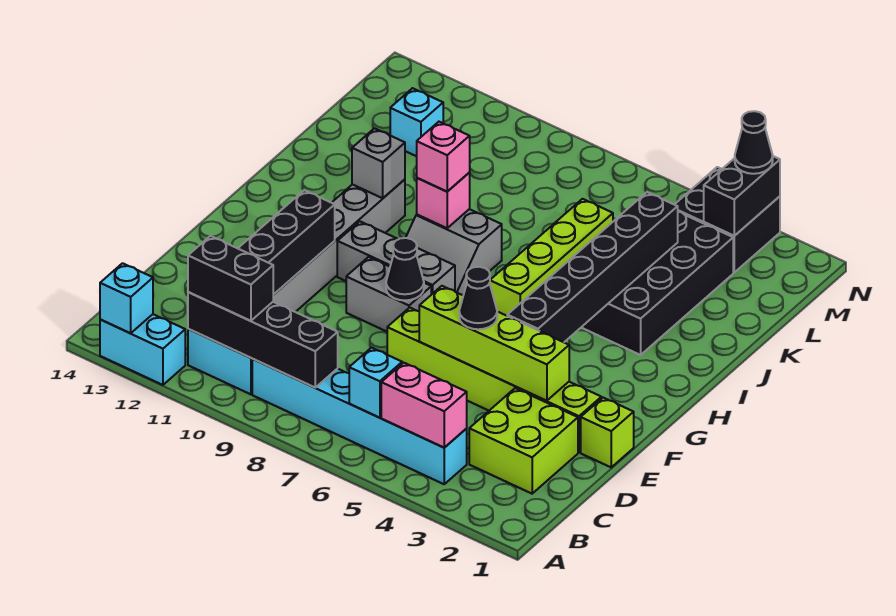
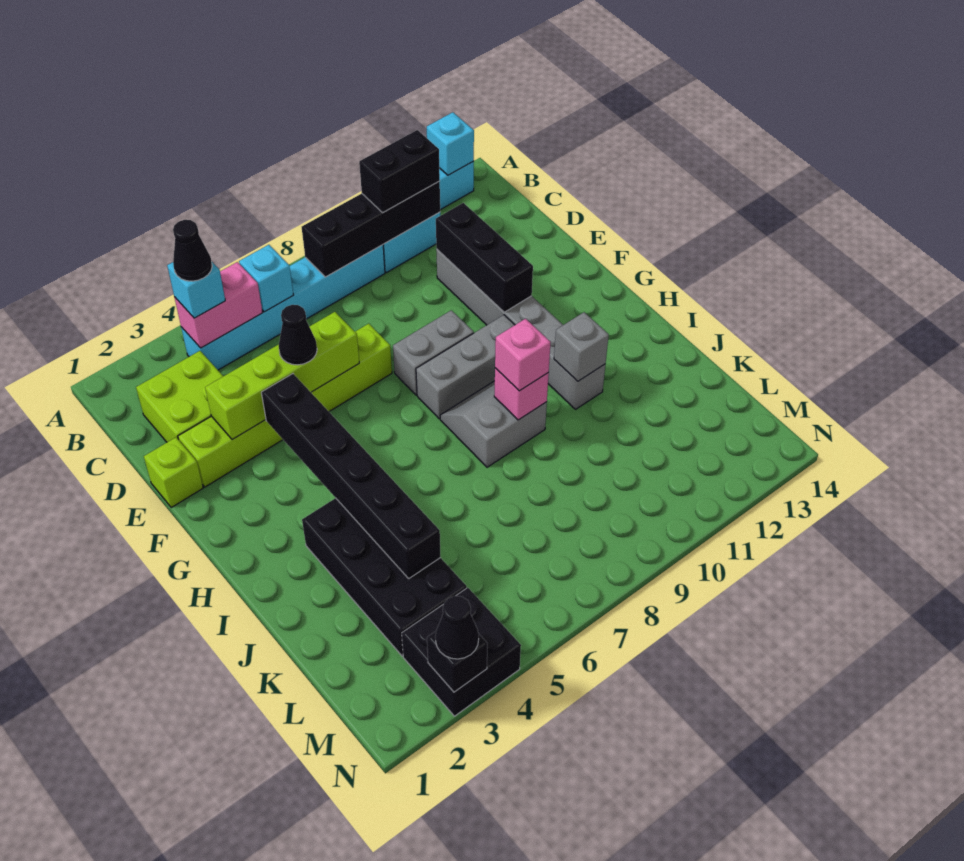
black 1x1 cone [386,238,424,300] -> black 1x1 cone moved to [173,220,212,281]
lime 1x4 brick [490,199,613,316] -> none
cyan 1x1 brick [390,88,443,156] -> cyan 1x1 brick moved to [167,261,225,318]
black 1x2 brick [704,156,780,236] -> black 1x1 brick [427,631,487,692]

